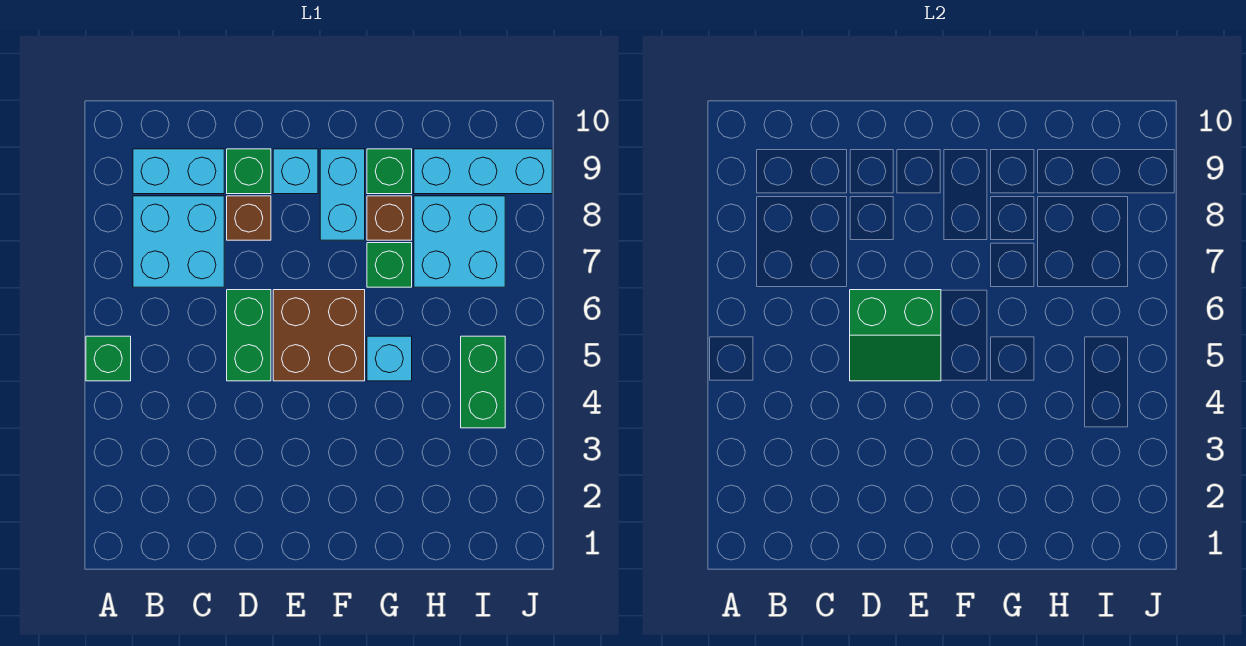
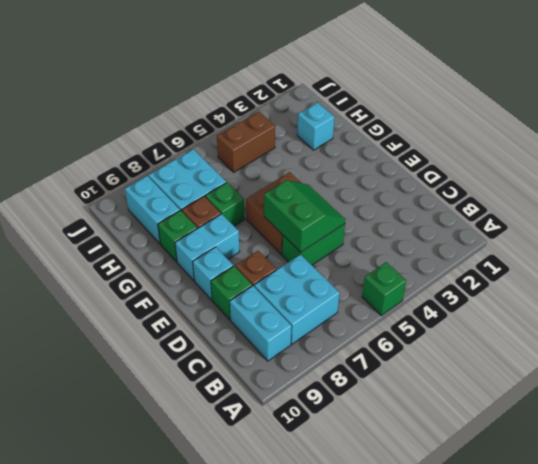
cyan 1x1 brick [367,336,412,381] -> cyan 1x1 brick moved to [297,102,334,150]
cyan 1x3 brick [414,149,552,194] -> cyan 1x2 brick [125,176,180,244]
green 1x2 brick [461,336,505,428] -> brown 1x2 brick [217,112,275,172]

